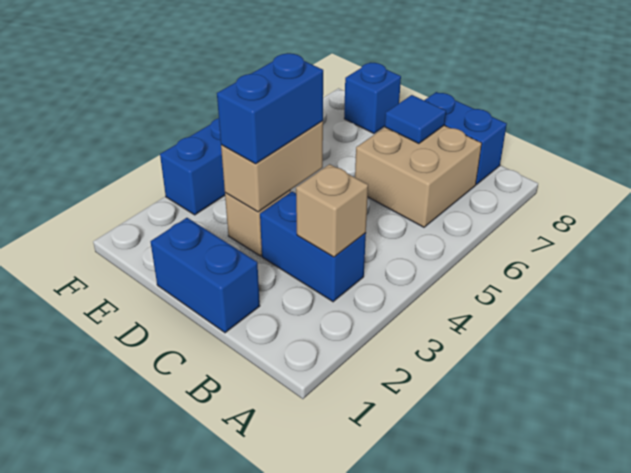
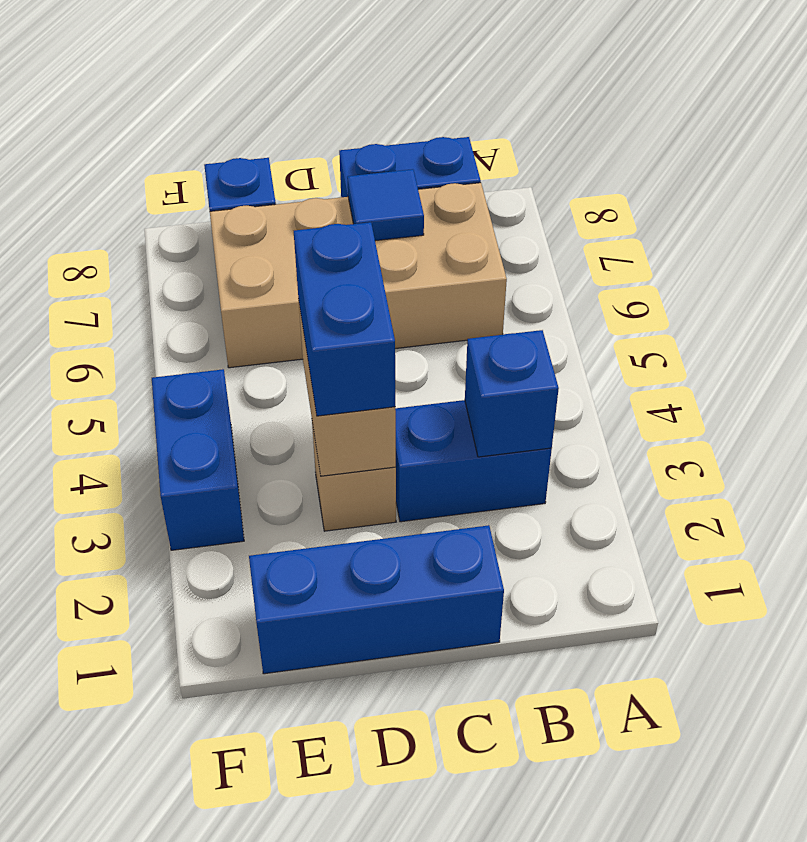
tan 1x1 brick [296,164,368,257] -> blue 1x1 brick [465,330,559,457]
tan 2x2 brick [355,126,482,227] -> tan 2x4 brick [210,183,507,368]
blue 1x2 brick [151,218,260,333] -> blue 1x3 brick [249,525,504,674]

